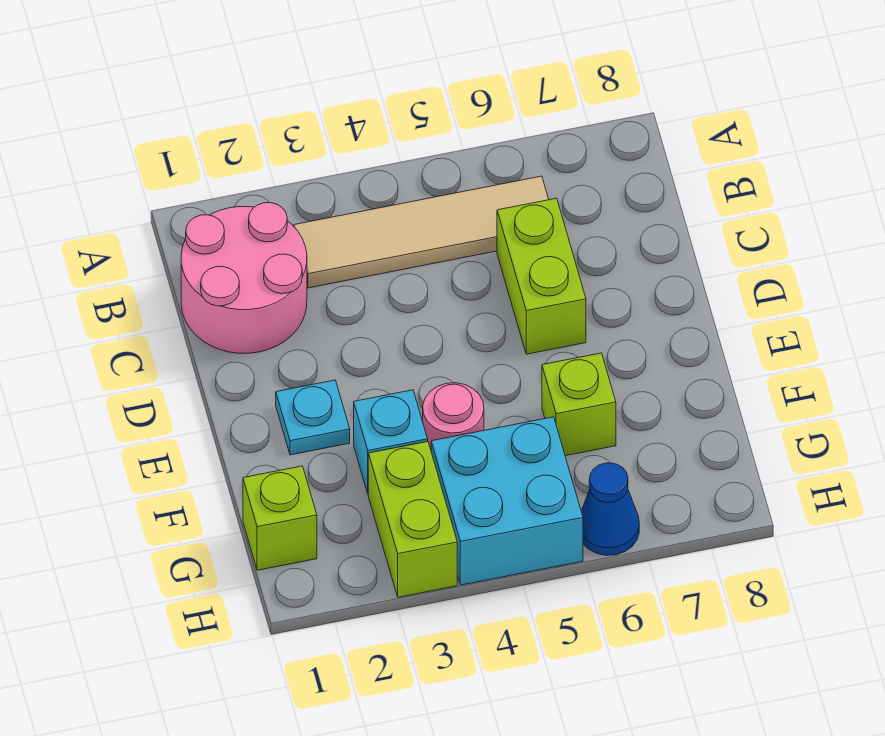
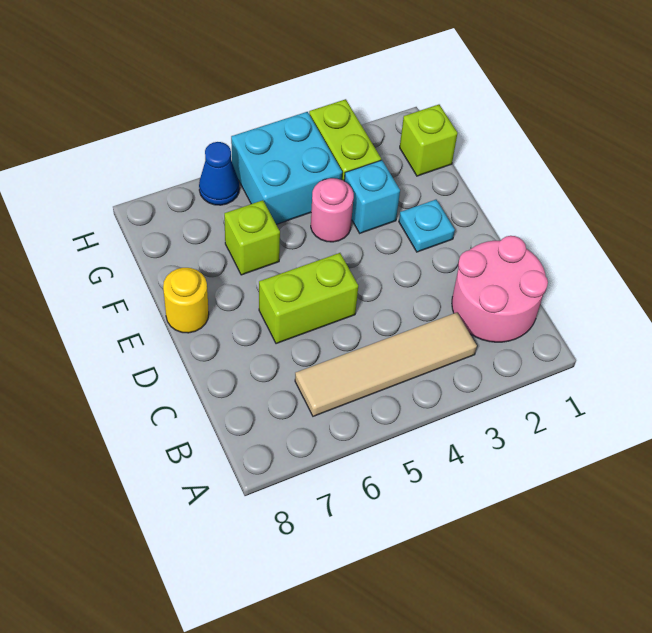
lime 1x2 brick [497,198,586,354] -> lime 1x2 brick turned to [259,253,358,344]
none -> yellow 1x1 round brick [163,268,209,333]

